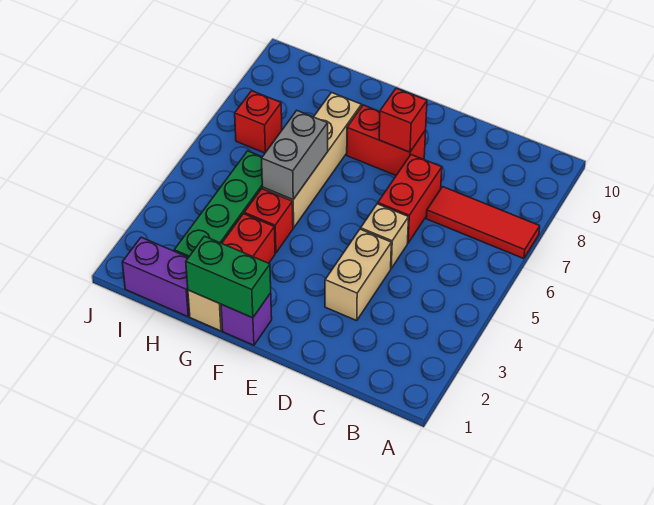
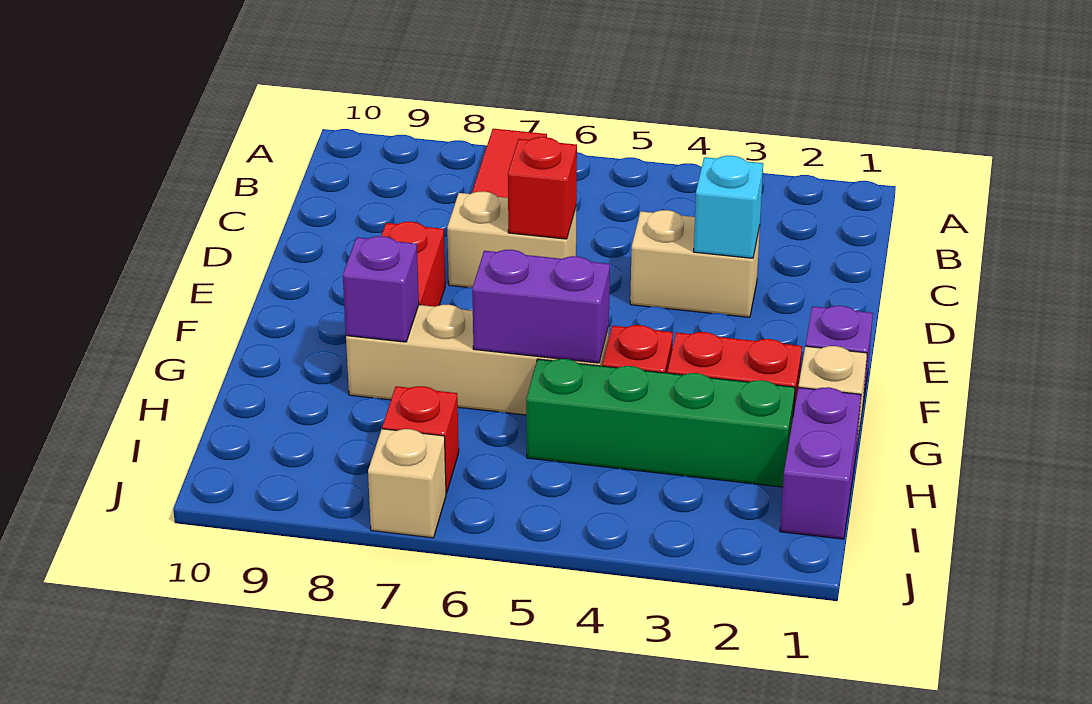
none -> cyan 1x1 brick [694,156,763,258]
tan 1x1 brick [361,204,409,268] -> tan 1x1 brick moved to [368,429,446,538]
red 1x2 brick [378,155,442,243] -> tan 1x2 brick [447,191,576,287]
red 1x1 brick [379,88,427,152] -> red 1x1 brick moved to [508,137,577,239]
green 1x2 brick [186,236,271,318] -> none
grey 1x2 brick [262,111,328,200] -> purple 1x2 brick [472,250,610,363]
none -> purple 1x1 brick [343,236,419,342]

